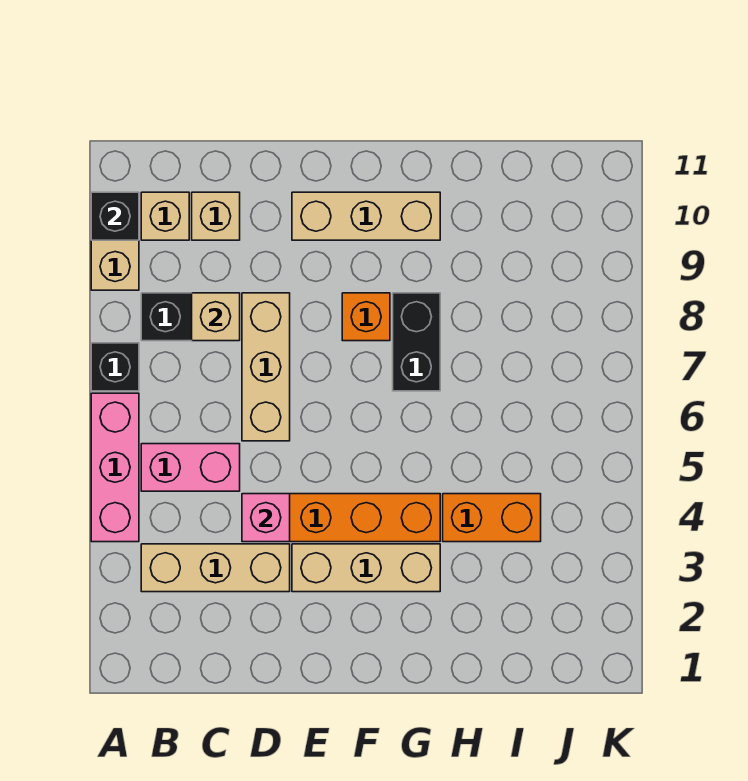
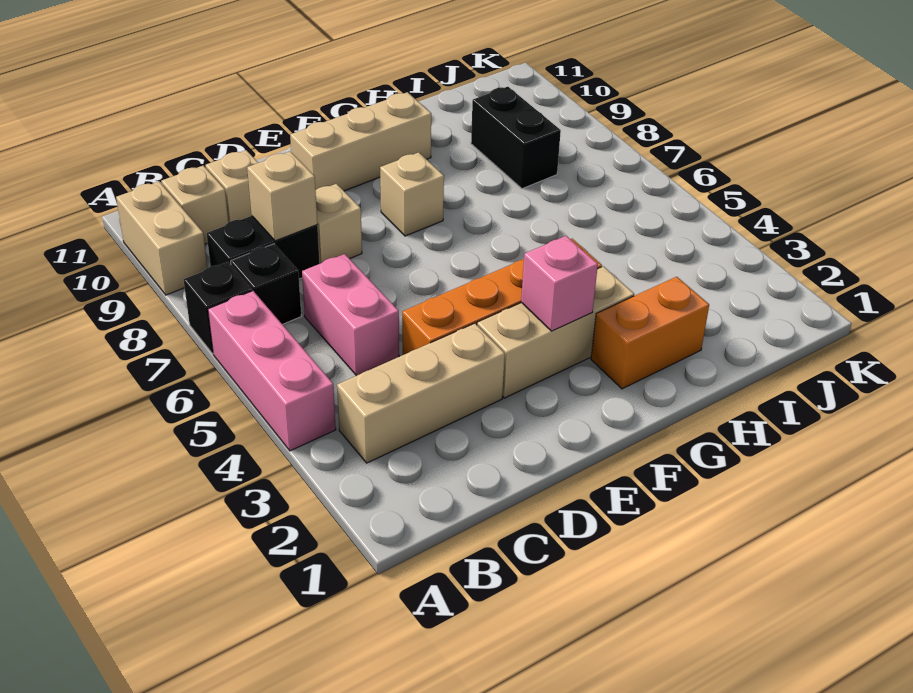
black 1x1 brick [91,192,139,240] -> black 1x1 brick moved to [231,244,301,325]
pink 1x2 brick [141,444,240,491] -> pink 1x2 brick turned to [302,254,399,376]
pink 1x1 brick [242,494,290,542] -> pink 1x1 brick moved to [521,236,598,331]
tan 1x3 brick [242,293,290,441] -> tan 1x1 brick [316,184,362,264]
orange 1x1 brick [342,293,390,341] -> tan 1x1 brick [380,152,444,236]
black 1x2 brick [393,293,440,391] -> black 1x2 brick moved to [471,87,561,189]
orange 1x2 brick [443,494,541,542] -> orange 1x2 brick moved to [591,277,709,389]

